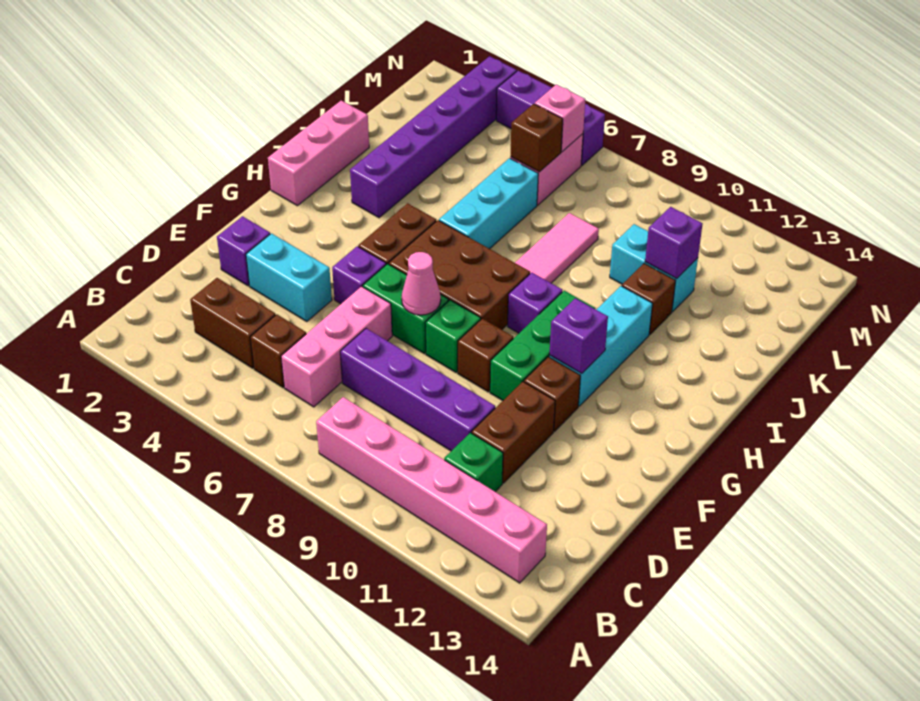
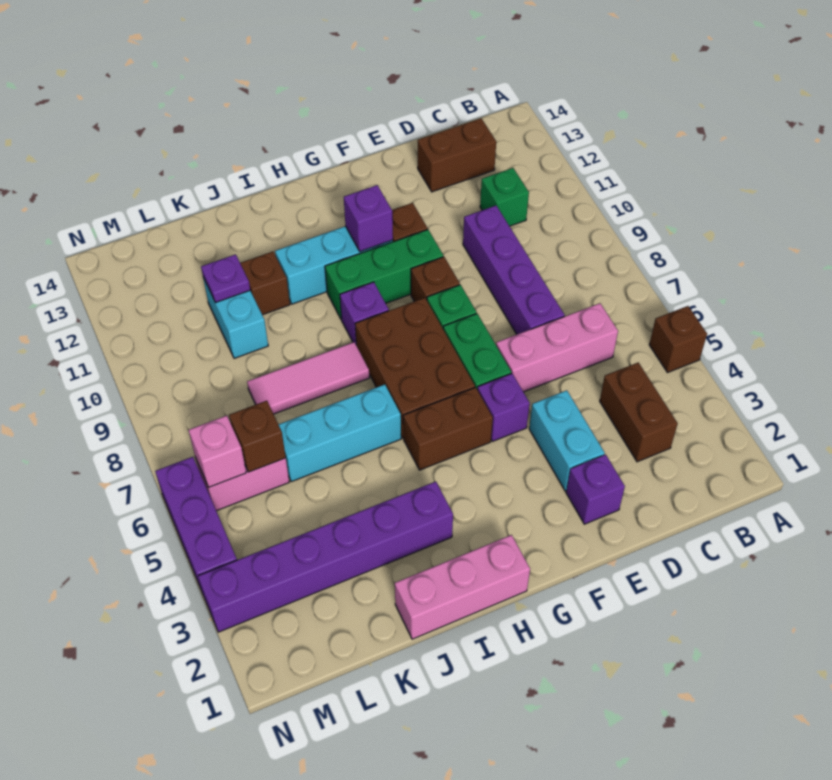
pink 1x6 brick [316,397,547,583] -> none
brown 1x1 brick [250,314,306,387] -> brown 1x1 brick moved to [649,306,707,372]
brown 1x2 brick [472,382,555,483] -> brown 1x2 brick moved to [418,118,496,192]
pink 1x1 cone [402,252,441,315] -> none
purple 1x1 brick [645,207,702,278] -> purple 1x1 plate [201,254,250,303]

